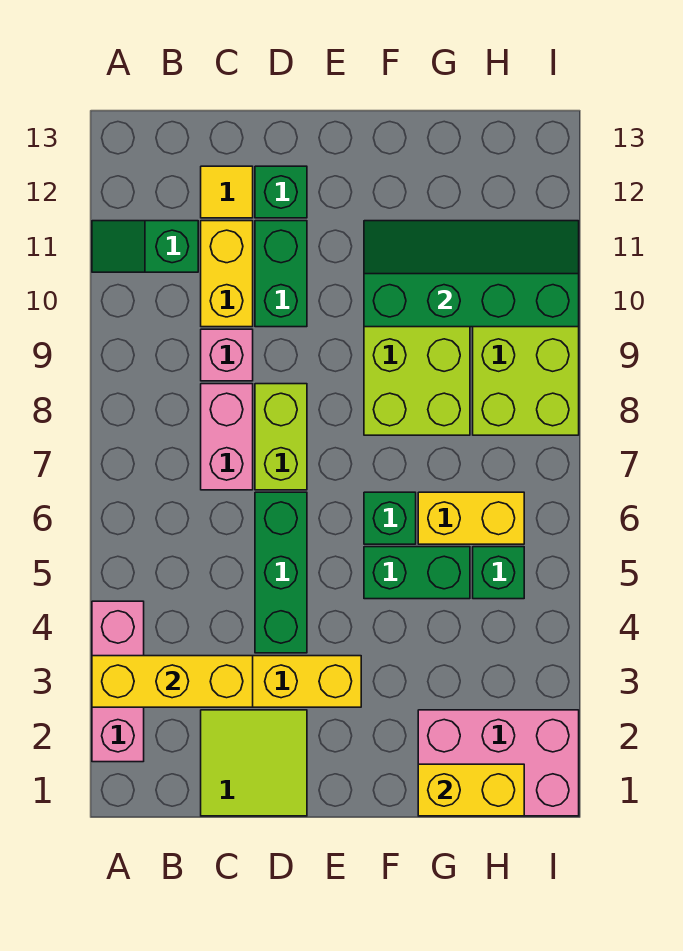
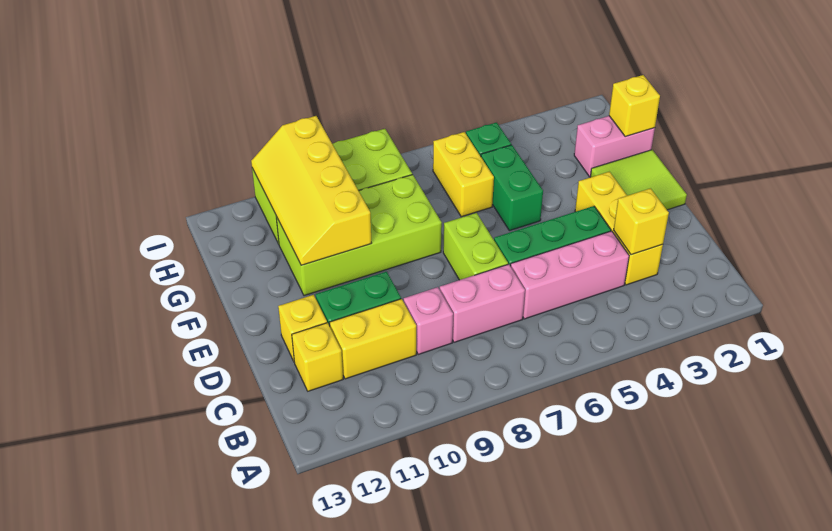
pink 1x3 brick [92,601,144,762] -> pink 1x3 brick moved to [510,231,629,319]
yellow 1x3 brick [92,656,253,707] -> yellow 1x1 brick [614,188,669,255]
green 1x2 slope [92,221,198,272] -> none
lime 2x2 tile [201,710,307,816] -> lime 2x2 tile moved to [591,150,687,210]
yellow 1x1 tile [201,166,253,218] -> yellow 1x1 brick [292,323,343,391]
lime 1x2 brick [255,384,307,490] -> lime 1x2 brick turned to [443,213,508,280]
green 1x1 brick [255,166,307,218] -> yellow 1x1 brick [278,295,327,361]
green 1x1 brick [364,492,416,544] -> none
green 2x4 slope [364,221,579,327] -> yellow 2x4 slope [251,116,372,265]
pink 2x3 brick [418,710,579,816] -> pink 1x2 brick [574,116,655,177]
yellow 1x2 brick [418,764,524,816] -> yellow 1x1 brick [609,75,660,137]

